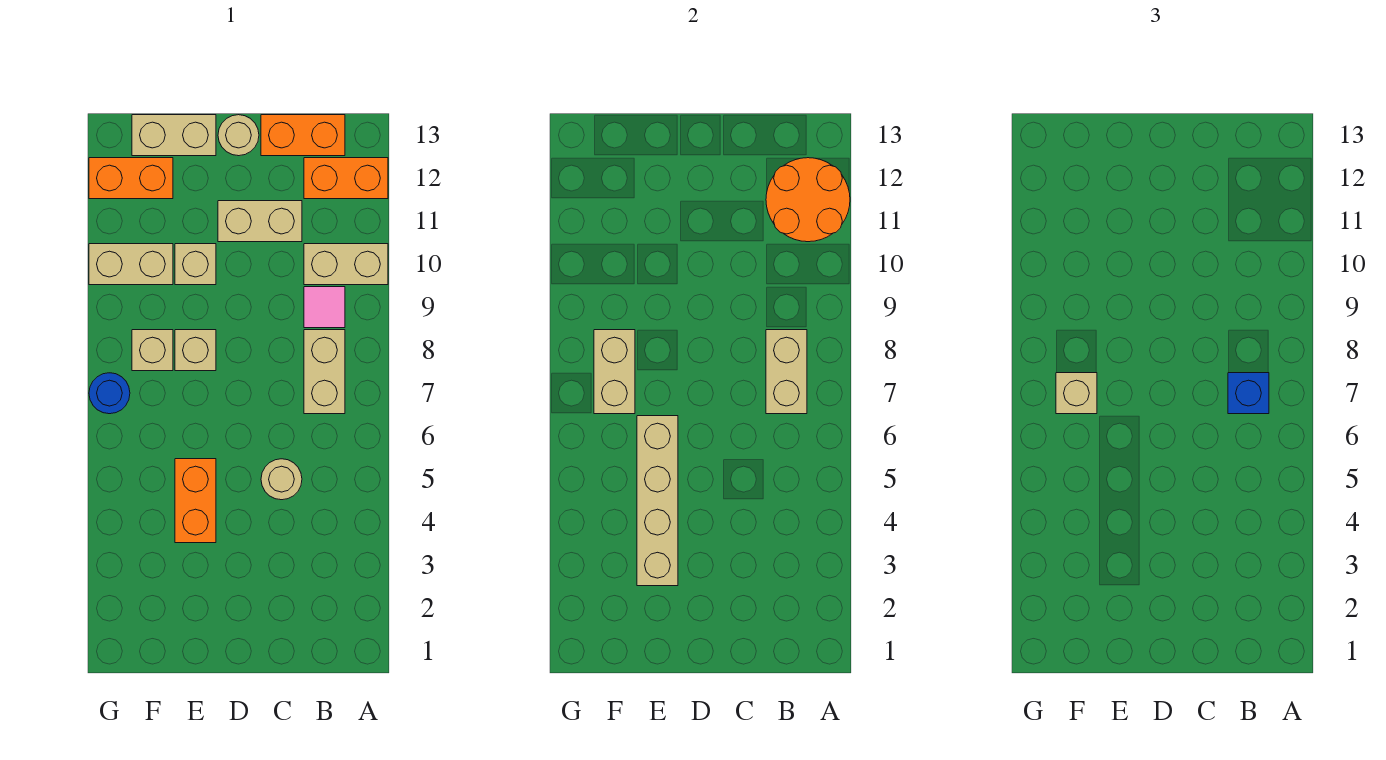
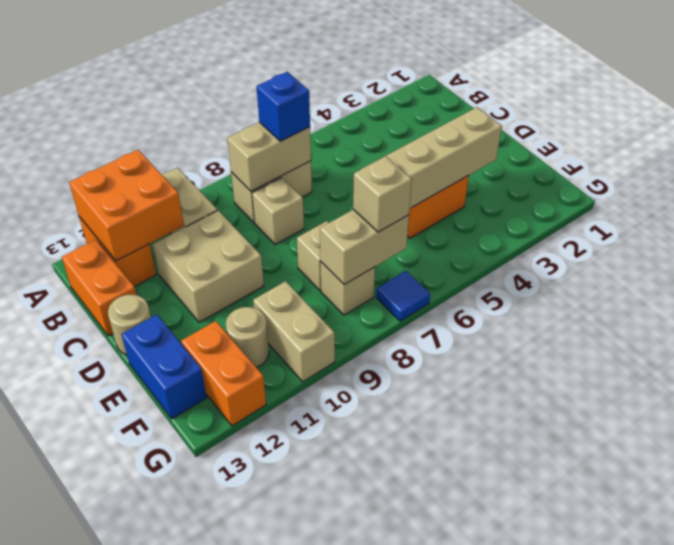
orange 2x2 round brick [766,158,850,242] -> orange 2x2 brick [69,150,184,261]
pink 1x1 tile [304,287,345,328] -> none
tan 1x1 round brick [261,459,302,500] -> tan 1x1 round brick moved to [226,307,269,367]
tan 1x2 brick [218,201,302,242] -> tan 2x2 brick [153,210,264,322]
tan 1x1 brick [175,244,216,285] -> tan 1x1 brick moved to [252,178,304,245]
tan 1x2 brick [132,115,216,156] -> blue 1x2 brick [122,315,207,419]
blue 1x1 round brick [89,373,130,414] -> blue 1x1 tile [376,271,430,321]

